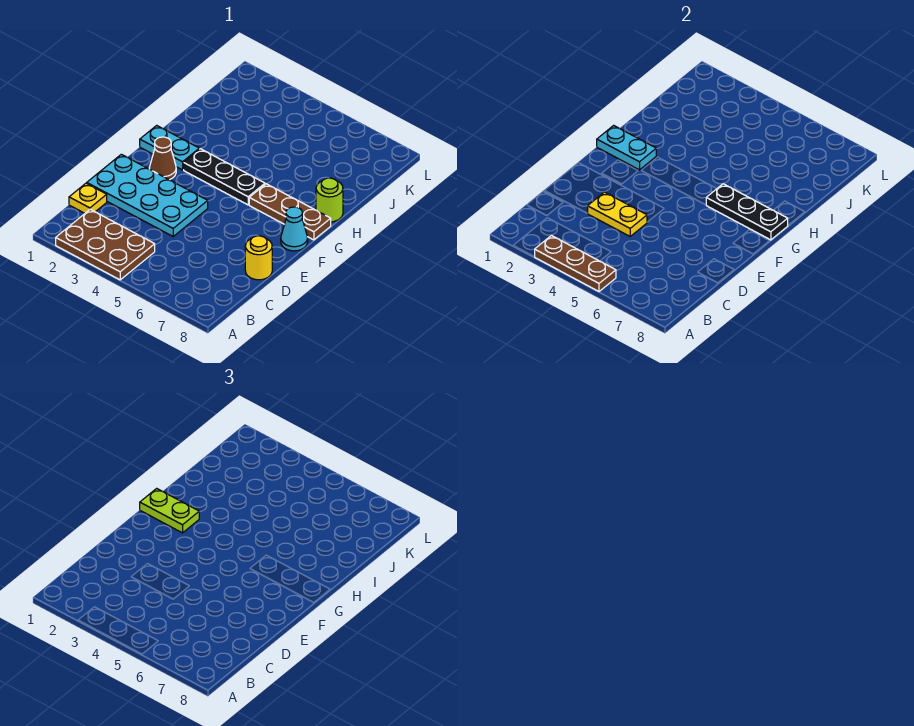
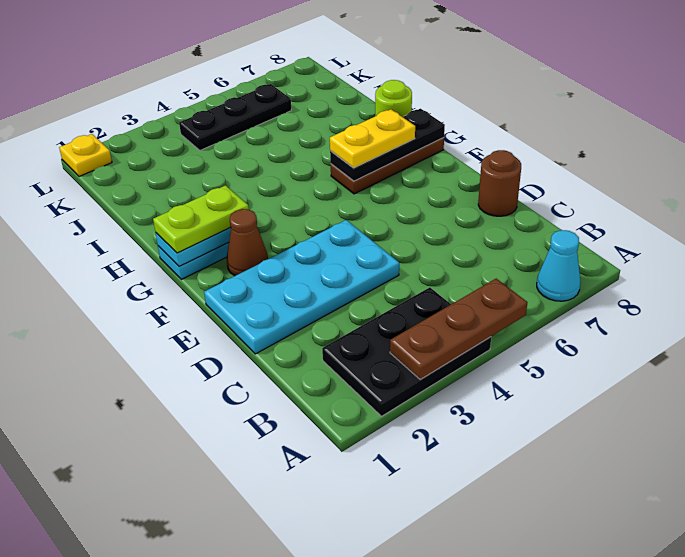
brown 2x3 plate [56,209,155,280] -> black 2x3 plate [322,287,491,416]
yellow 1x1 plate [69,183,107,213] -> yellow 1x1 plate moved to [59,134,112,176]
yellow 1x2 plate [587,192,647,236] -> yellow 1x2 plate moved to [330,109,415,168]
yellow 1x1 round brick [245,236,272,280] -> brown 1x1 round brick [478,150,521,216]
cyan 1x1 cone [281,207,308,251] -> cyan 1x1 cone moved to [537,230,581,301]
black 1x3 plate [184,149,265,205] -> black 1x3 plate moved to [179,84,291,150]

